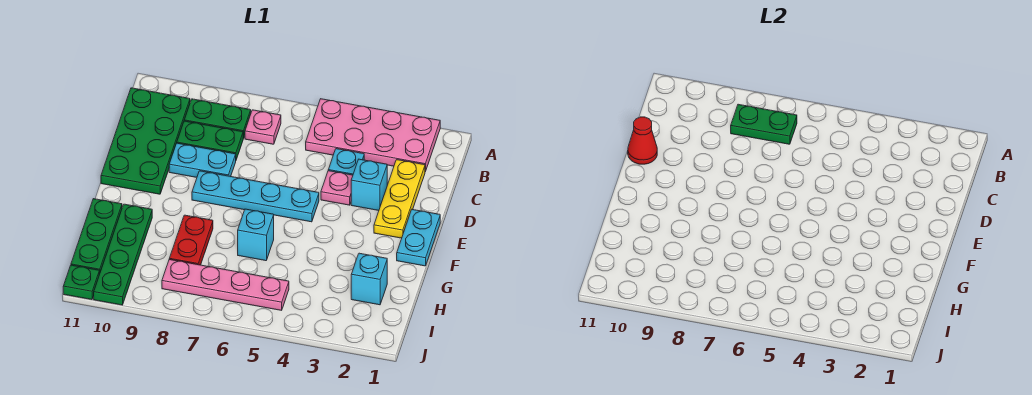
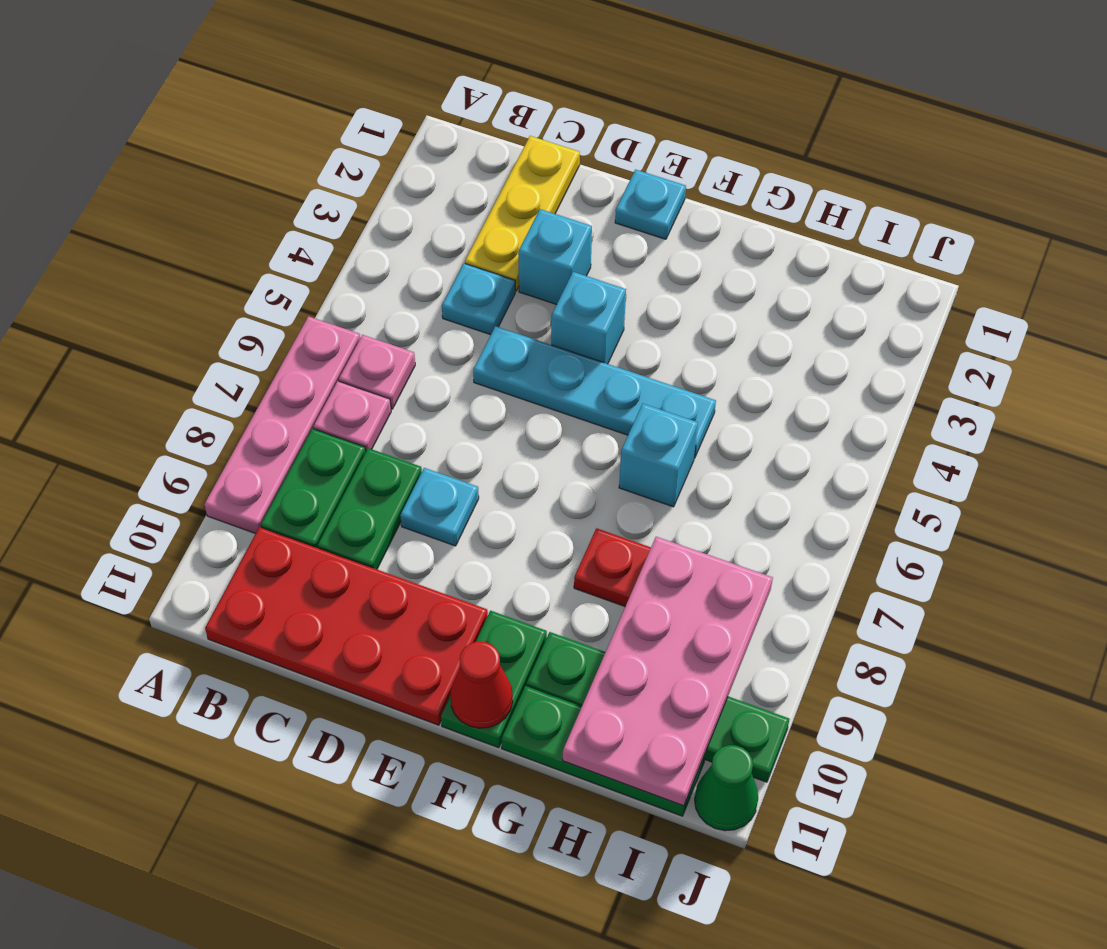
pink 2x4 plate [306,99,440,172] -> pink 2x4 plate moved to [563,537,773,806]
green 1x2 plate [731,104,797,144] -> green 1x2 plate moved to [441,611,547,748]
green 2x4 plate [101,88,190,194] -> red 2x4 plate [205,527,488,725]
yellow 1x3 plate [374,160,425,238] -> yellow 1x3 plate turned to [465,136,580,291]
pink 1x1 plate [321,171,353,205] -> pink 1x1 plate moved to [339,335,415,409]
cyan 1x2 plate [169,143,236,177] -> cyan 1x1 plate [400,468,479,546]
red 1x1 cone [628,117,657,164] -> red 1x1 cone moved to [450,641,513,728]
cyan 1x2 plate [397,210,440,266] -> cyan 1x1 plate [615,170,686,239]
cyan 1x4 plate [192,171,319,222] -> cyan 1x4 plate turned to [473,326,716,458]
cyan 1x1 brick [351,253,387,305] -> cyan 1x1 brick moved to [551,272,626,364]
pink 1x4 plate [162,260,289,310] -> pink 1x4 plate moved to [204,316,360,534]
green 1x1 plate [63,265,99,300] -> green 1x1 cone [695,745,758,831]

